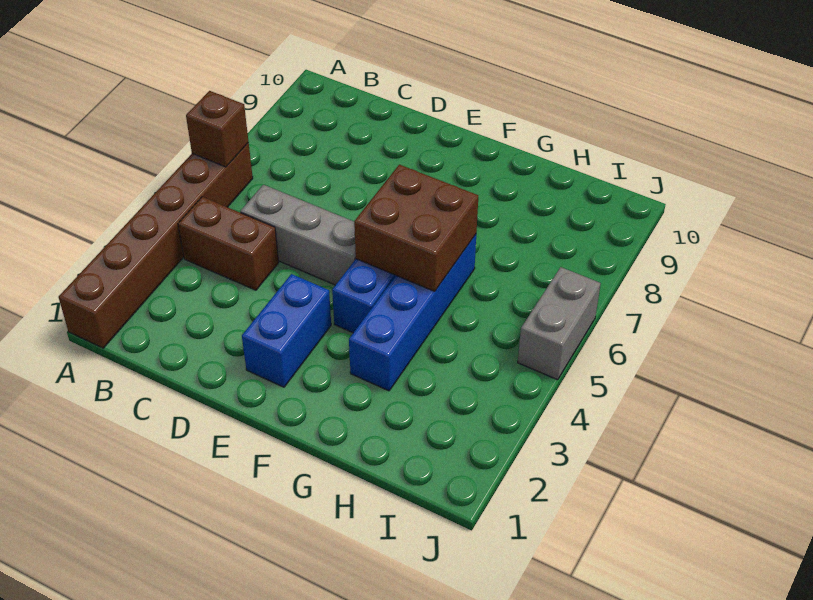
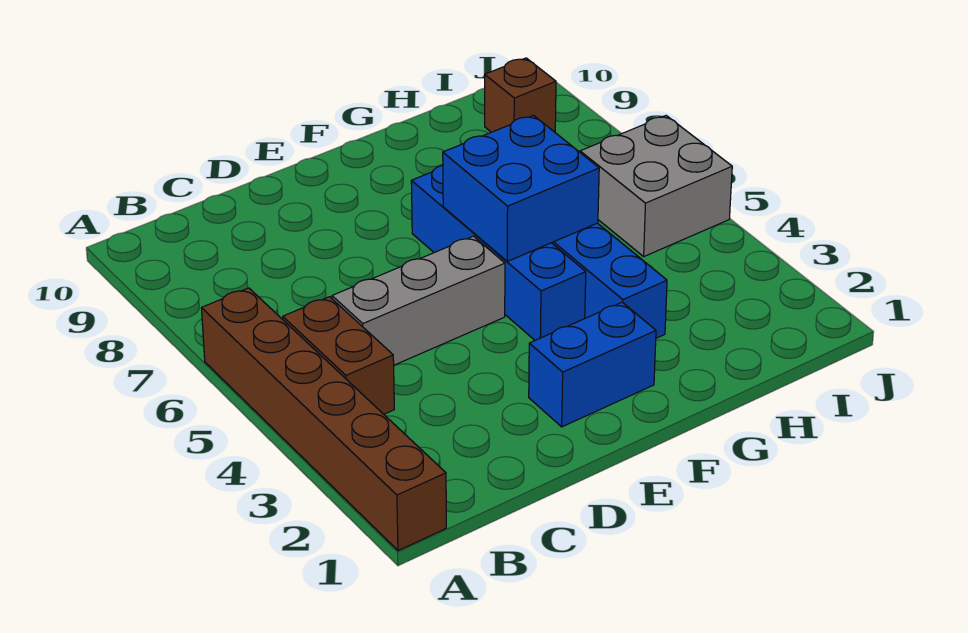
brown 1x1 brick [186,91,248,167] -> brown 1x1 brick moved to [485,58,556,132]
brown 1x2 brick [178,197,279,290] -> brown 1x2 brick turned to [283,297,394,414]
blue 1x2 brick [242,274,331,387] -> blue 1x2 brick turned to [529,302,656,427]
brown 2x2 brick [354,165,478,291] -> blue 2x2 brick [443,115,599,261]
grey 1x2 brick [518,267,601,380] -> grey 2x2 brick [580,116,732,256]

